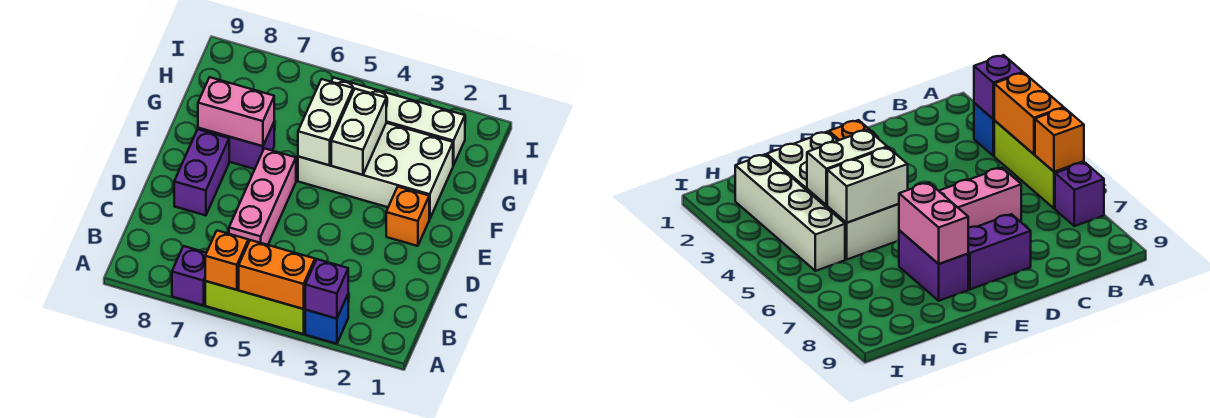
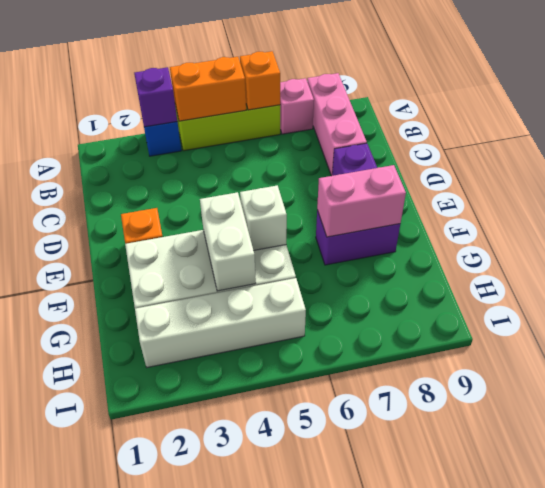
purple 1x1 brick [172,246,206,305] -> pink 1x1 brick [280,78,314,134]
pink 1x3 brick [229,148,296,245] -> pink 1x3 brick moved to [307,73,367,176]
white 1x2 brick [298,79,353,165] -> white 1x1 brick [240,185,287,250]

